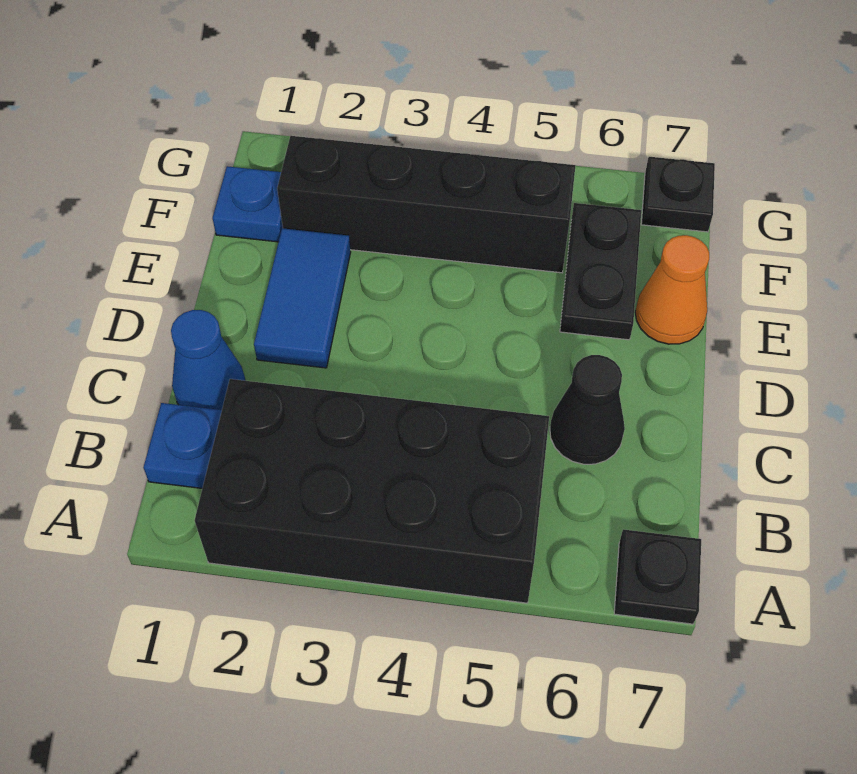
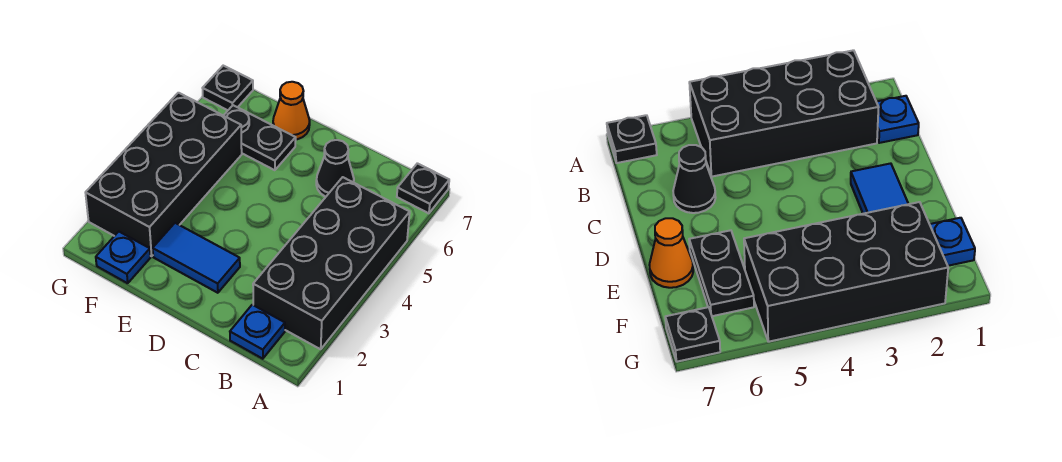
blue 1x1 cone [171,310,246,410] -> none
black 1x4 brick [277,136,576,273] -> black 2x4 brick [86,93,242,256]

